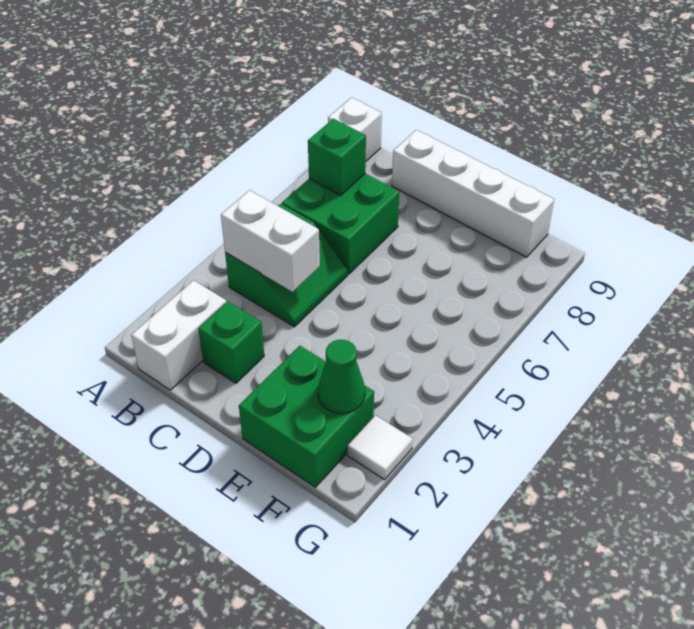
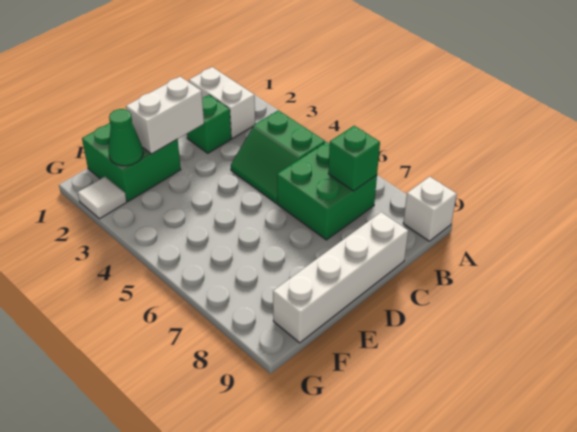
white 1x2 brick [221,190,320,292] -> white 1x2 brick moved to [126,77,204,154]

